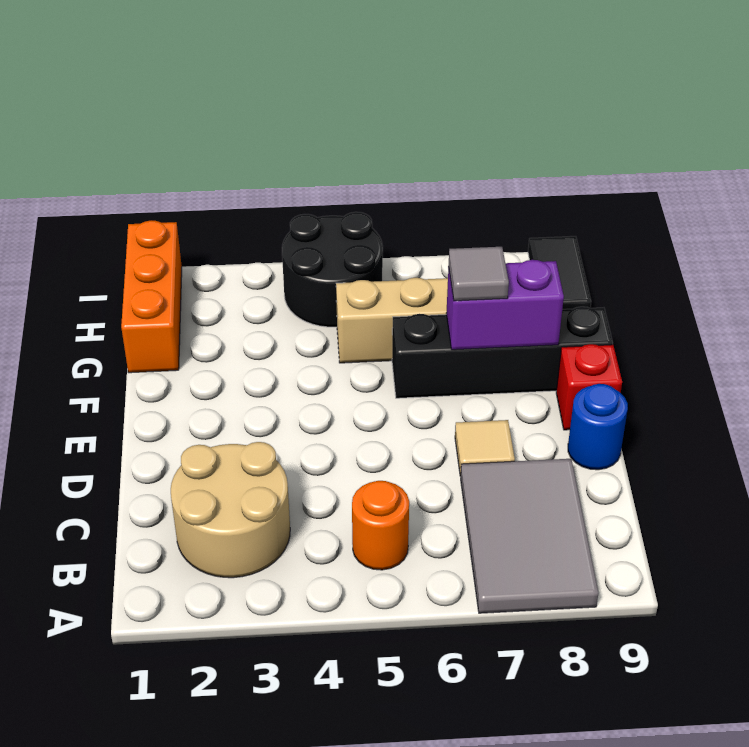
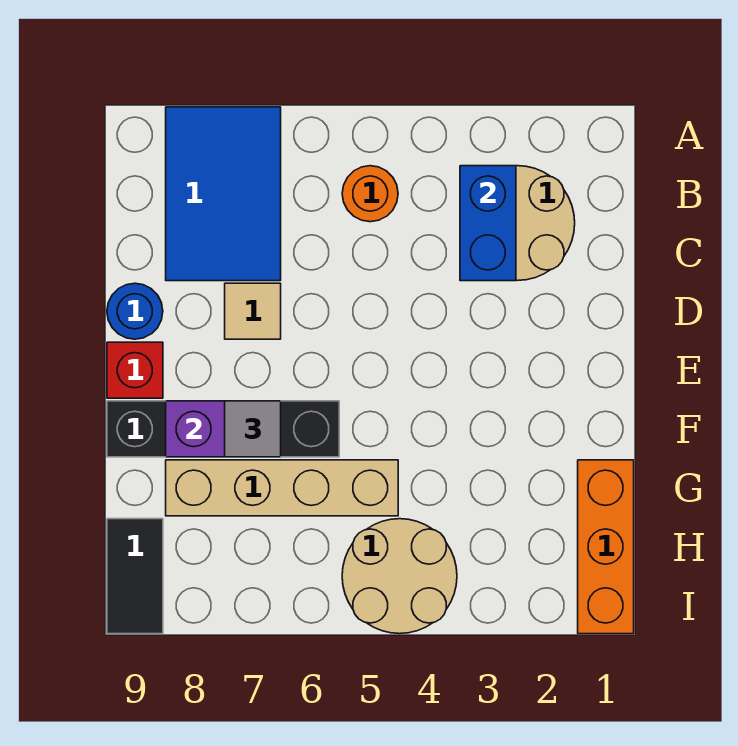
grey 2x3 tile [461,459,599,613] -> blue 2x3 tile [166,107,281,281]
none -> blue 1x2 brick [460,166,516,281]
black 2x2 round brick [282,212,383,327] -> tan 2x2 round brick [342,519,457,634]

